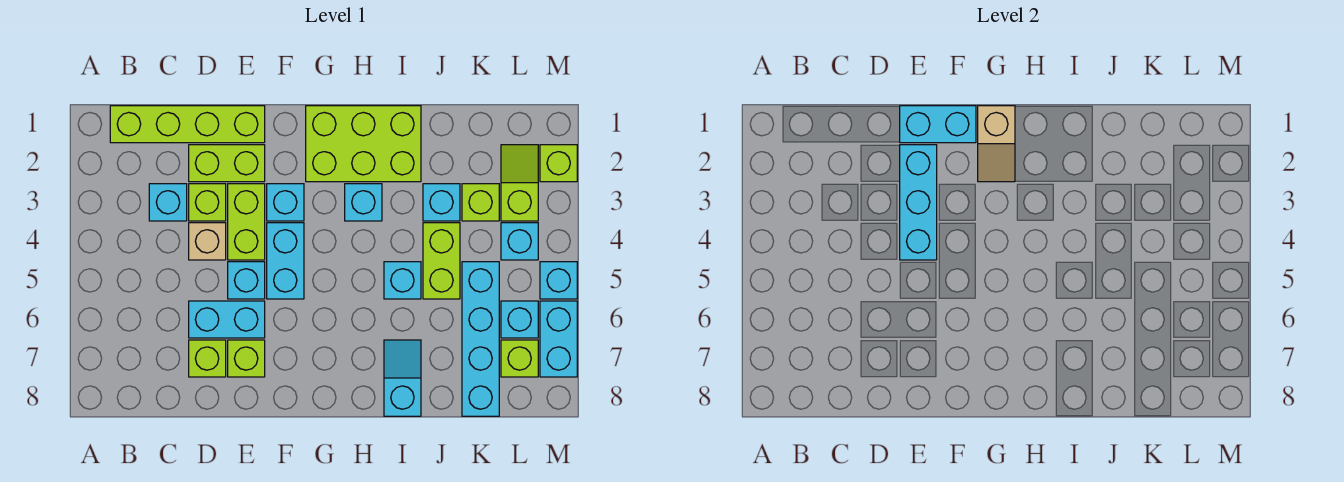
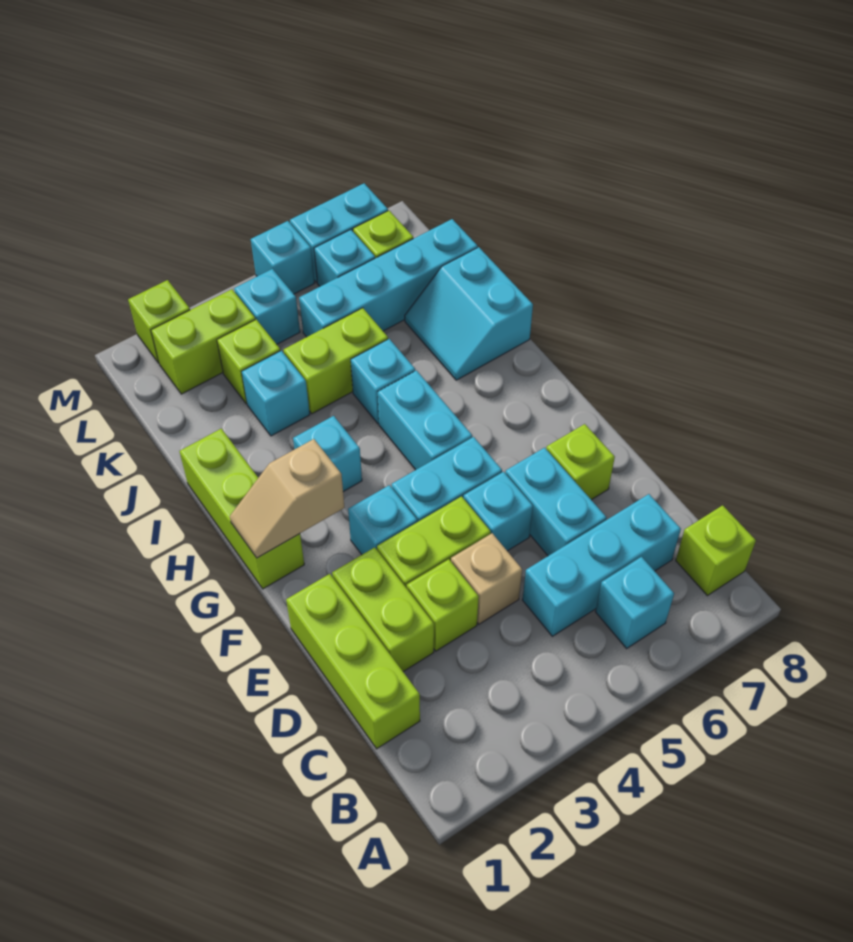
lime 1x4 brick [110,106,265,143] -> lime 1x3 brick [286,574,420,749]
cyan 1x1 brick [149,184,187,221] -> cyan 1x1 brick moved to [595,557,674,648]
lime 1x1 brick [189,340,226,377] -> lime 1x1 brick moved to [676,505,756,596]
cyan 1x2 brick [900,106,976,143] -> cyan 1x2 brick moved to [378,370,472,470]
cyan 1x3 brick [900,145,937,260] -> cyan 1x3 brick moved to [522,494,681,636]
lime 2x3 brick [306,106,421,182] -> lime 1x3 brick [180,429,304,589]
tan 1x2 slope [978,106,1015,182] -> tan 1x2 slope turned to [230,439,345,558]
cyan 1x2 slope [384,340,421,416] -> cyan 2x2 slope [405,247,533,380]
lime 1x2 slope [501,145,538,221] -> lime 1x2 brick [151,289,255,394]

